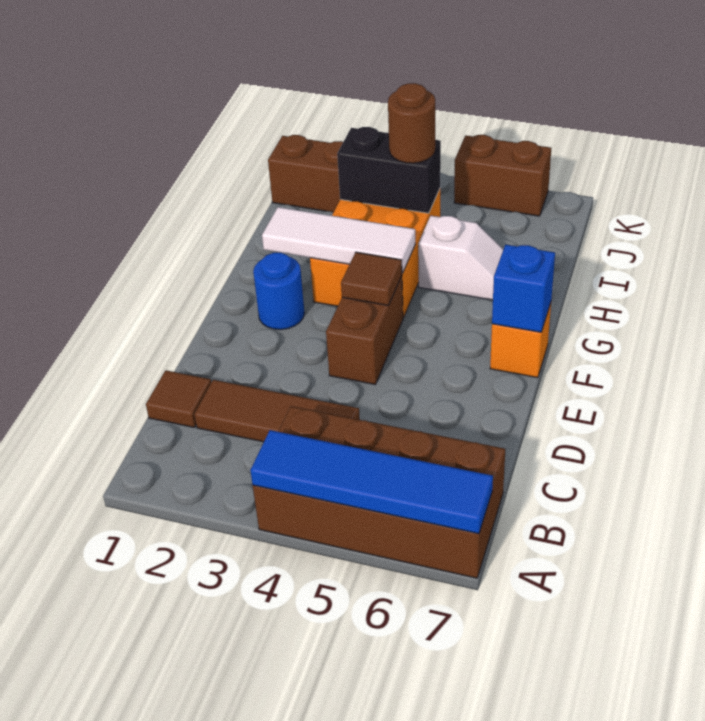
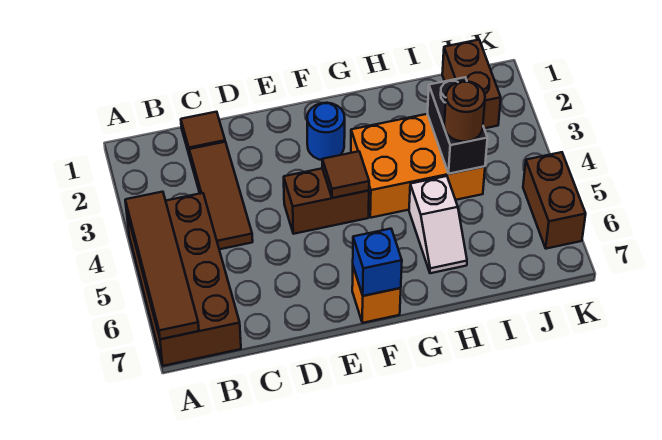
blue 1x4 tile [250,430,493,534] -> brown 1x4 tile [125,192,199,339]
white 1x3 tile [262,207,415,273] -> none

